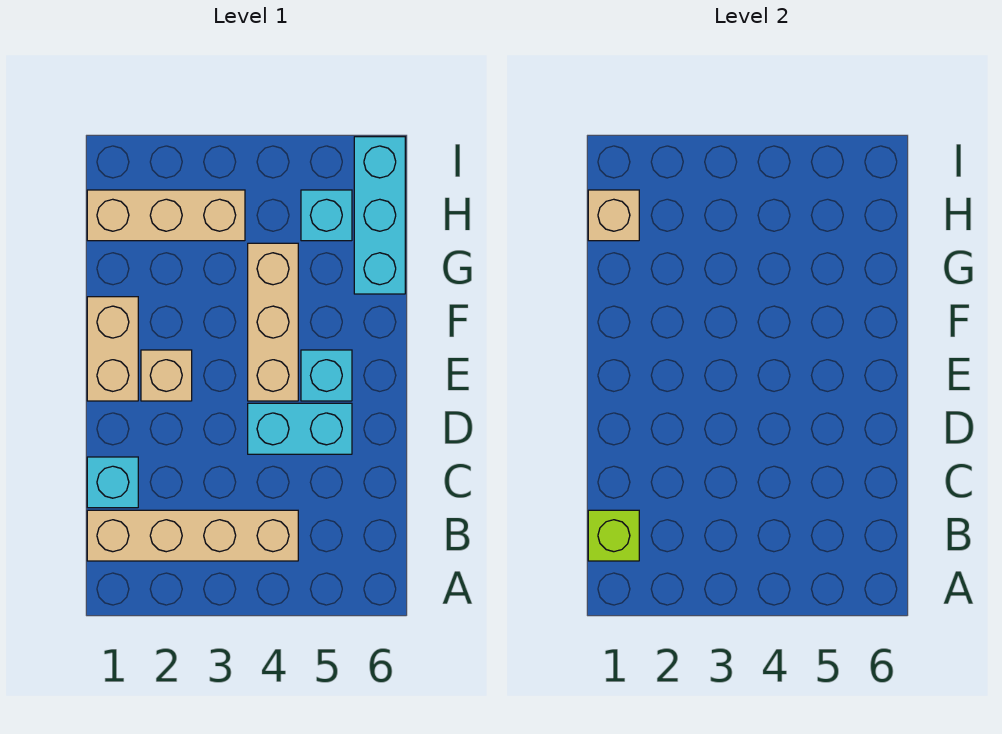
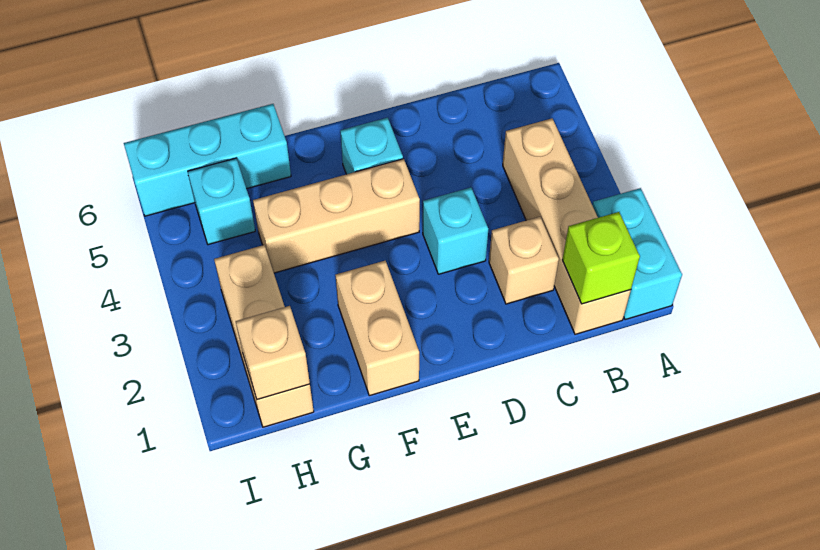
cyan 1x1 brick [87,457,138,508] -> cyan 1x1 brick moved to [423,188,488,274]
cyan 1x2 brick [248,403,352,454] -> cyan 1x2 brick moved to [592,188,682,320]
tan 1x2 brick [87,297,138,401] -> tan 1x2 brick turned to [335,261,419,396]
tan 1x1 brick [141,350,192,401] -> tan 1x1 brick moved to [489,217,559,304]

